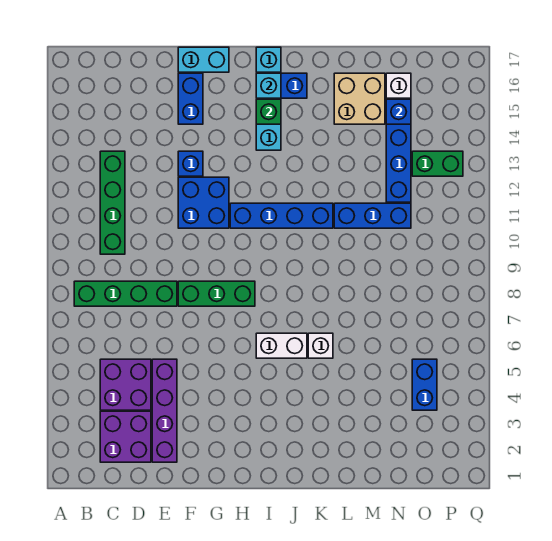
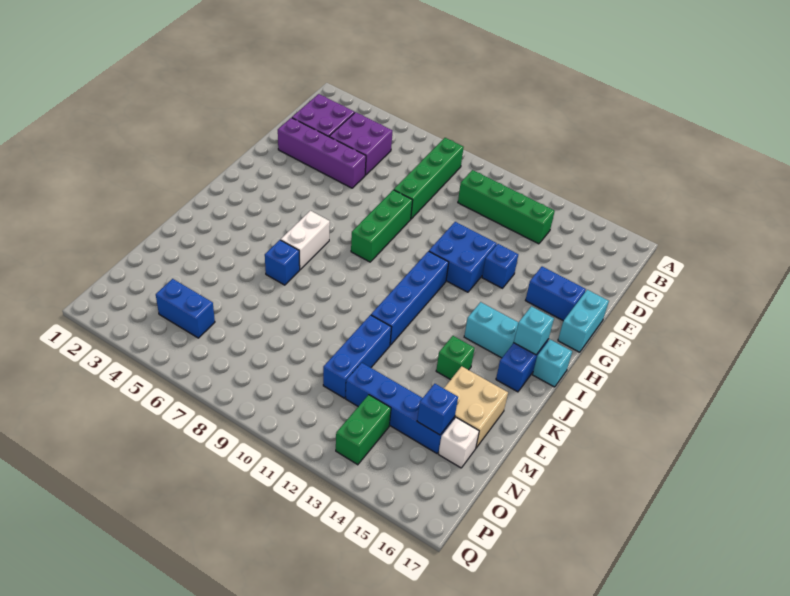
green 1x1 brick [256,99,281,124] -> green 1x1 brick moved to [436,336,475,380]
white 1x1 brick [308,333,333,358] -> blue 1x1 brick [265,240,300,285]

